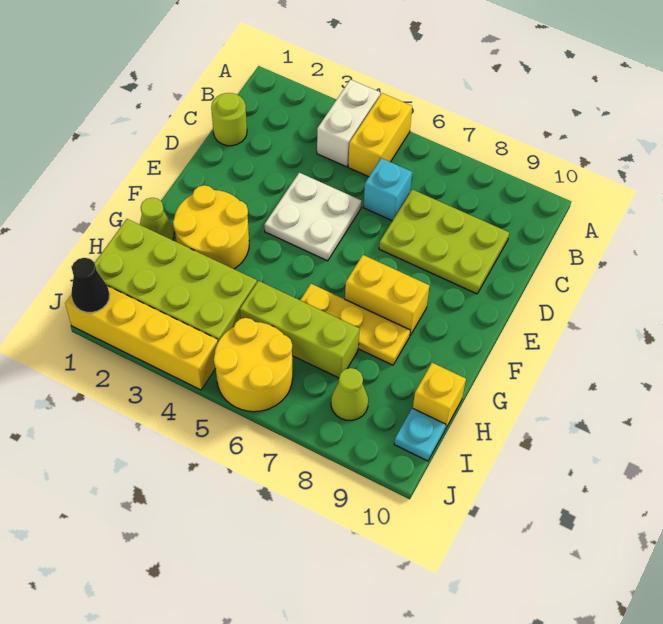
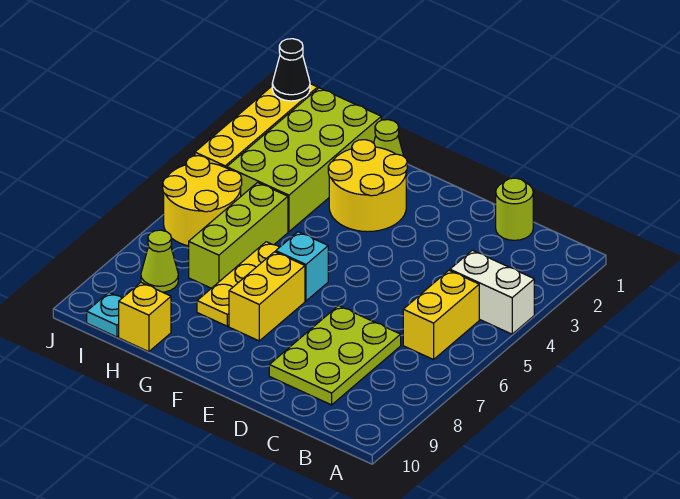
yellow 1x2 brick [348,93,412,177] -> yellow 1x2 brick turned to [403,271,479,360]
cyan 1x1 brick [363,158,412,221] -> cyan 1x1 brick moved to [276,232,328,301]
white 2x2 plate [264,173,362,261] -> none

